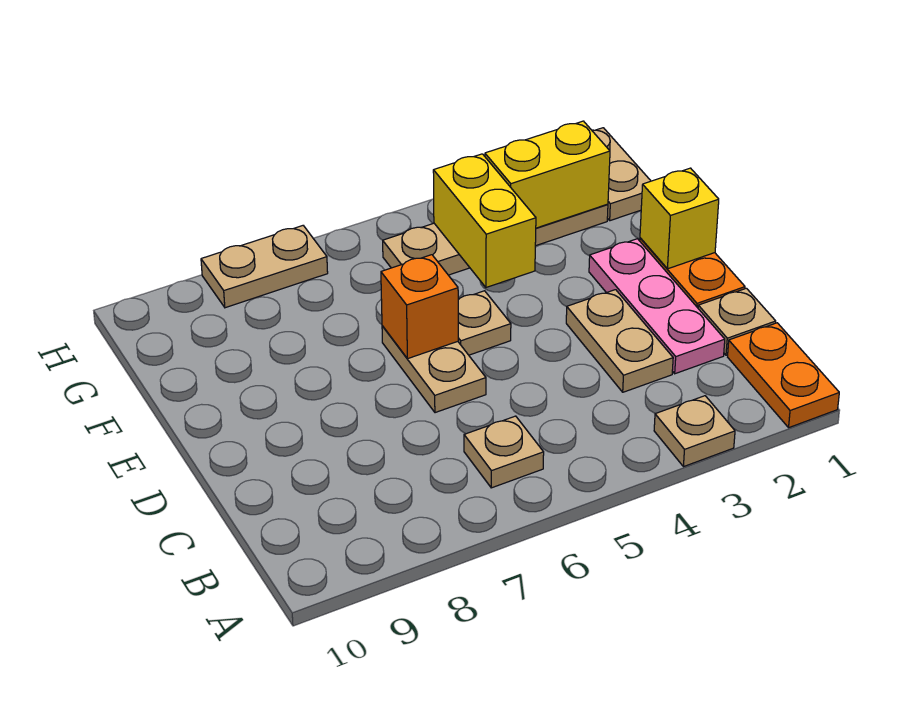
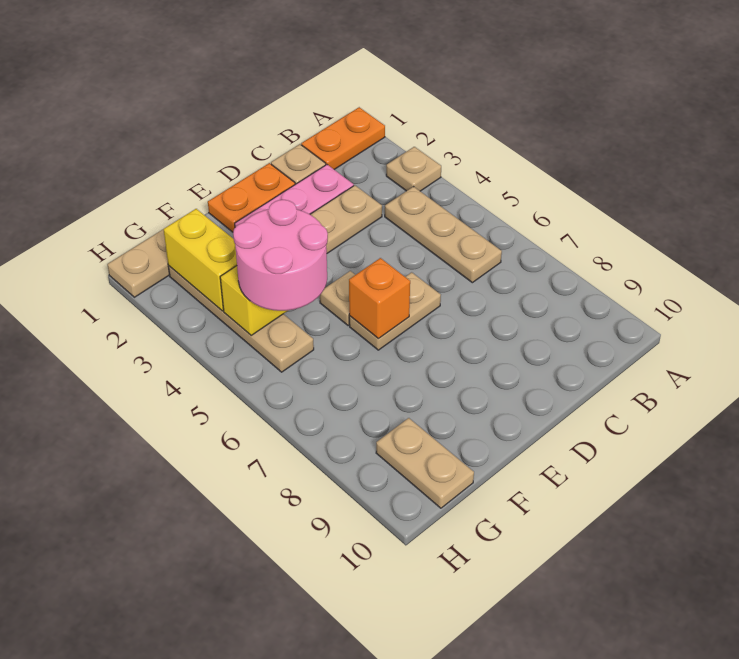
tan 1x1 plate [464,416,544,488] -> tan 1x3 plate [385,186,502,283]
yellow 1x1 brick [640,168,719,269] -> none
none -> pink 2x2 round brick [233,200,328,311]
tan 1x2 plate [201,226,328,308] -> tan 1x2 plate moved to [376,418,474,508]

